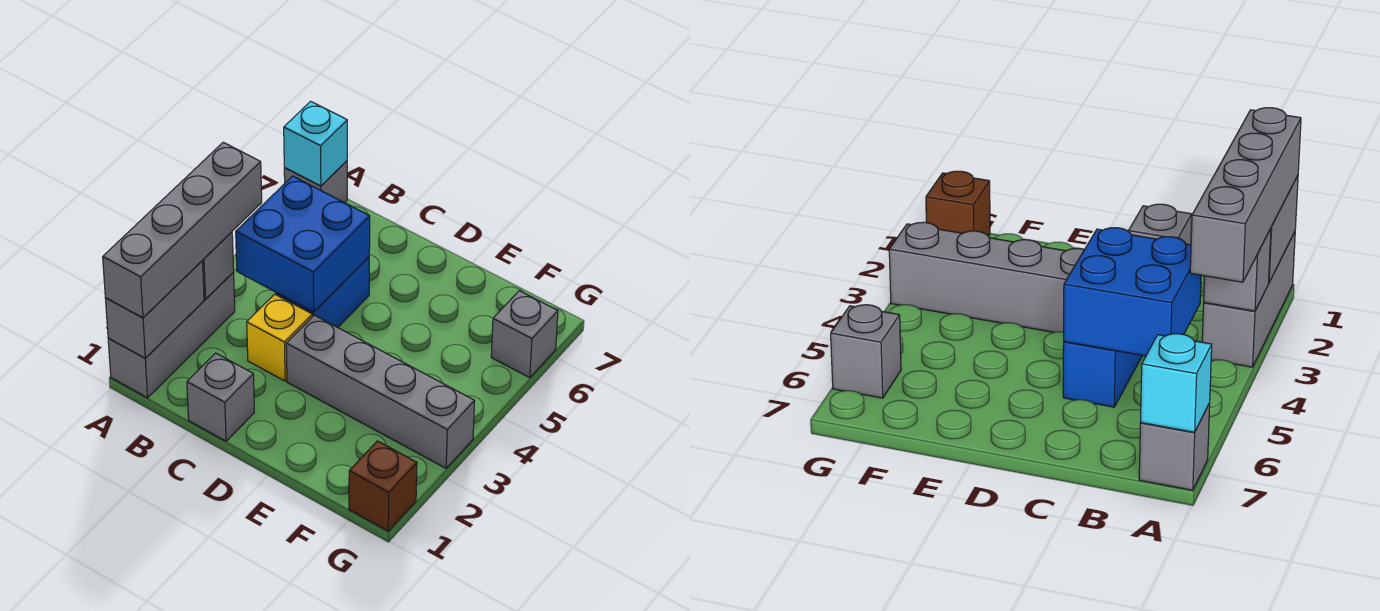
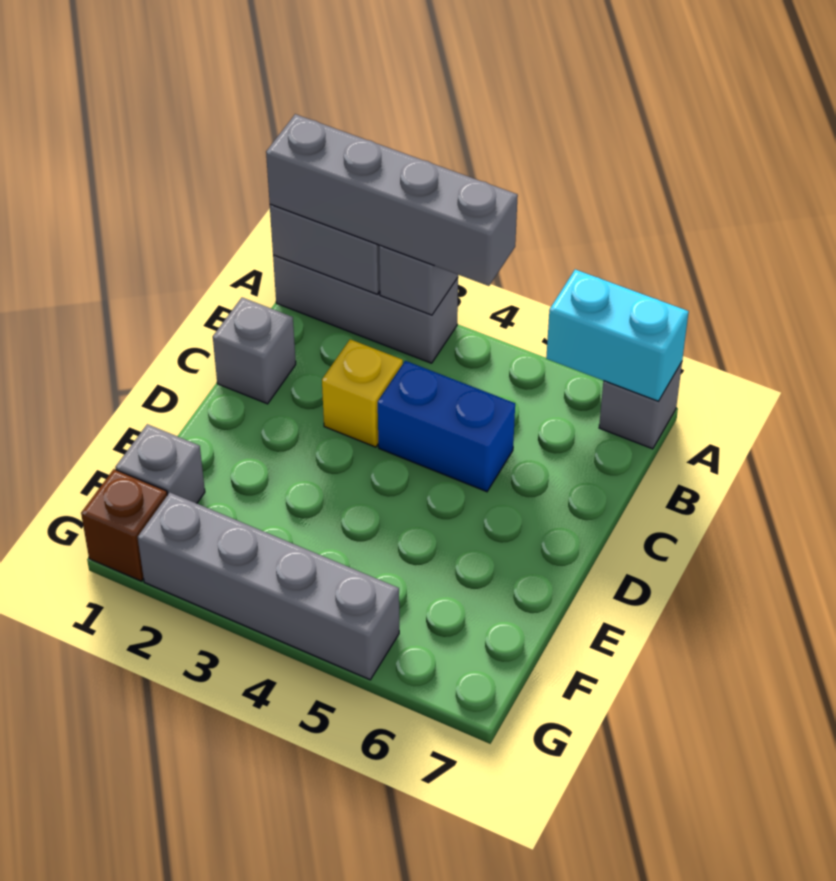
cyan 1x1 brick [284,101,347,186] -> cyan 1x2 brick [546,269,689,401]
blue 2x2 brick [236,176,370,312] -> none
grey 1x4 brick [286,315,475,468] -> grey 1x4 brick turned to [138,493,399,680]
grey 1x1 brick [491,291,558,378] -> grey 1x1 brick moved to [115,424,205,503]

